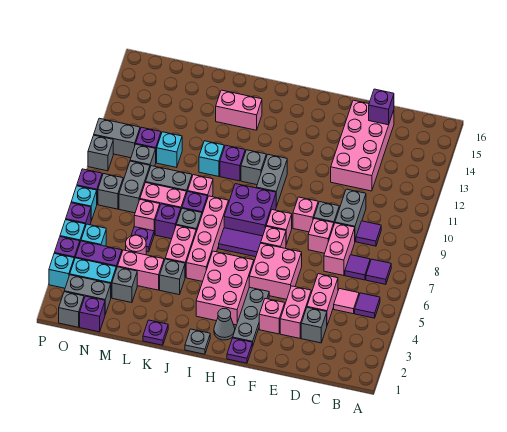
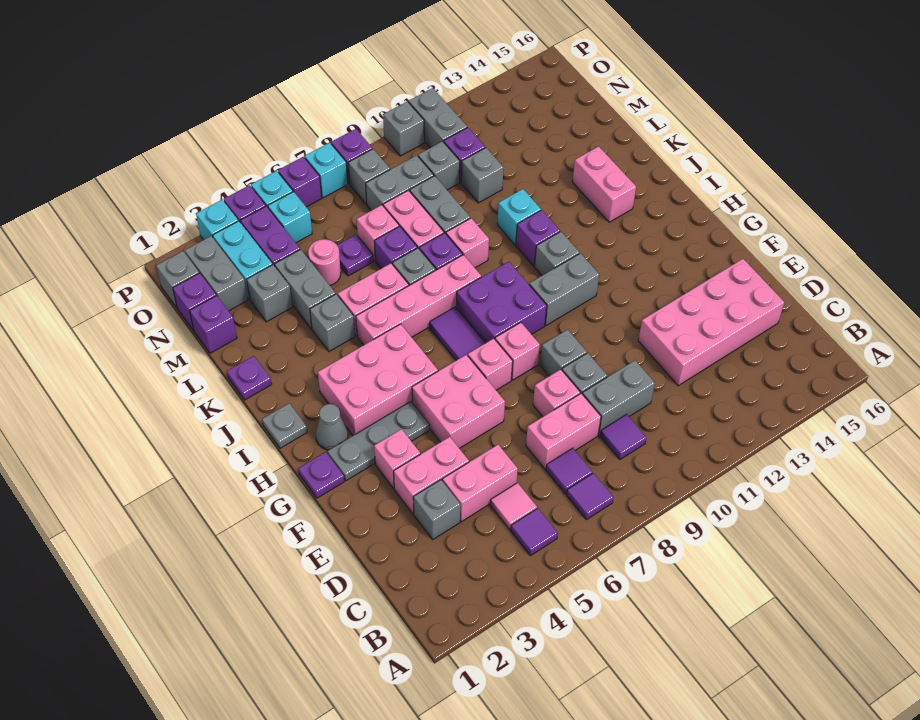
purple 1x1 brick [369,89,394,125] -> purple 1x1 brick moved to [190,296,237,353]
pink 1x1 brick [293,197,318,232] -> grey 1x1 brick [540,330,587,376]
pink 1x2 brick [118,250,164,290] -> grey 1x2 brick [275,250,336,329]
cyan 1x1 brick [157,132,182,168] -> grey 1x1 brick [461,148,504,203]

